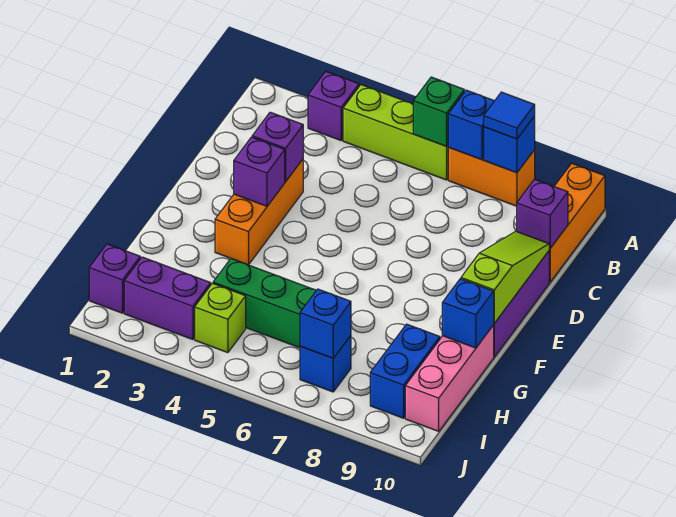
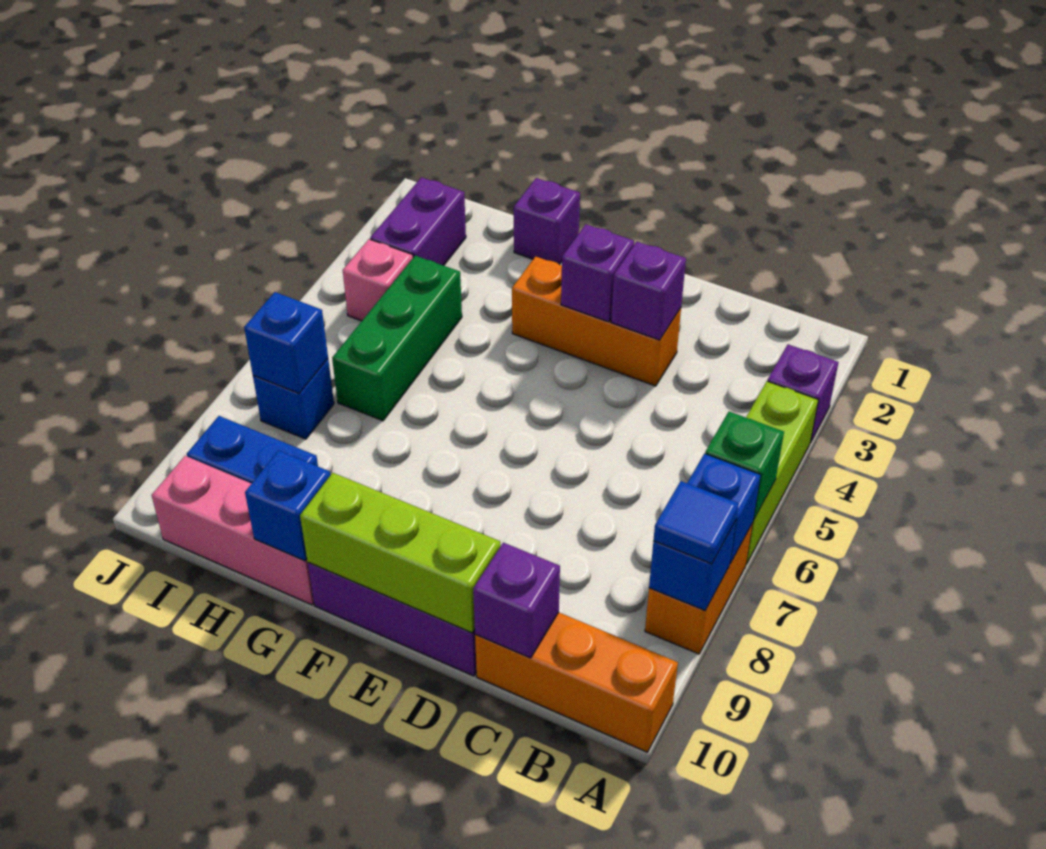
lime 1x3 slope [461,231,549,323] -> lime 1x3 brick [300,473,501,633]
purple 1x1 brick [89,244,140,313] -> purple 1x1 brick moved to [514,178,580,265]
lime 1x1 brick [195,283,246,353] -> pink 1x1 brick [343,239,413,321]

